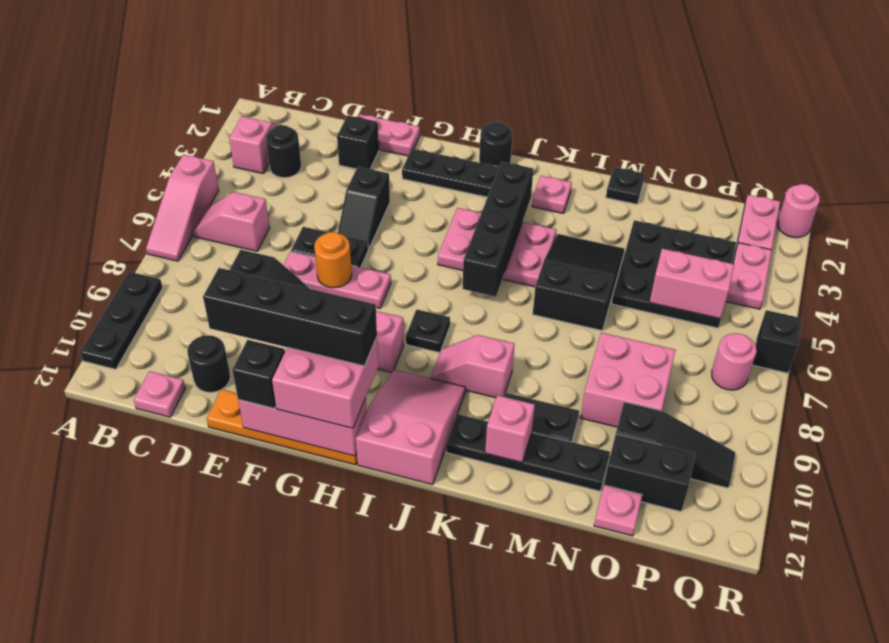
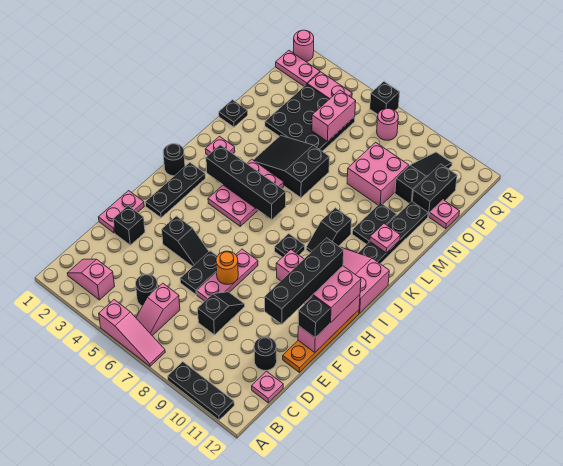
black 1x1 round brick [266,125,301,178] -> black 1x1 round brick moved to [136,274,158,306]
pink 1x2 slope [431,335,514,398] -> black 1x2 slope [306,208,352,253]
pink 1x1 brick [485,395,535,463] -> pink 1x1 plate [370,224,400,253]

